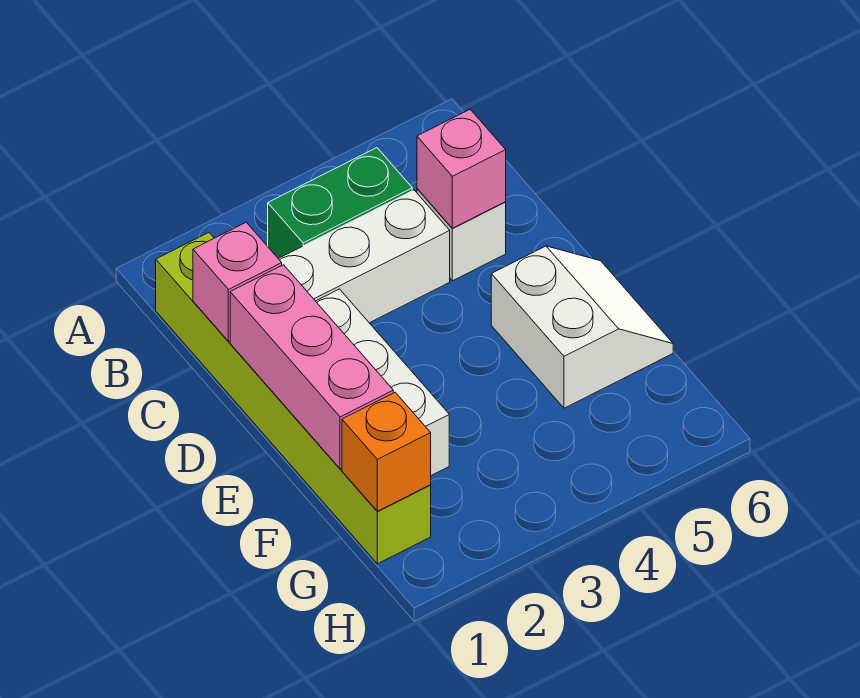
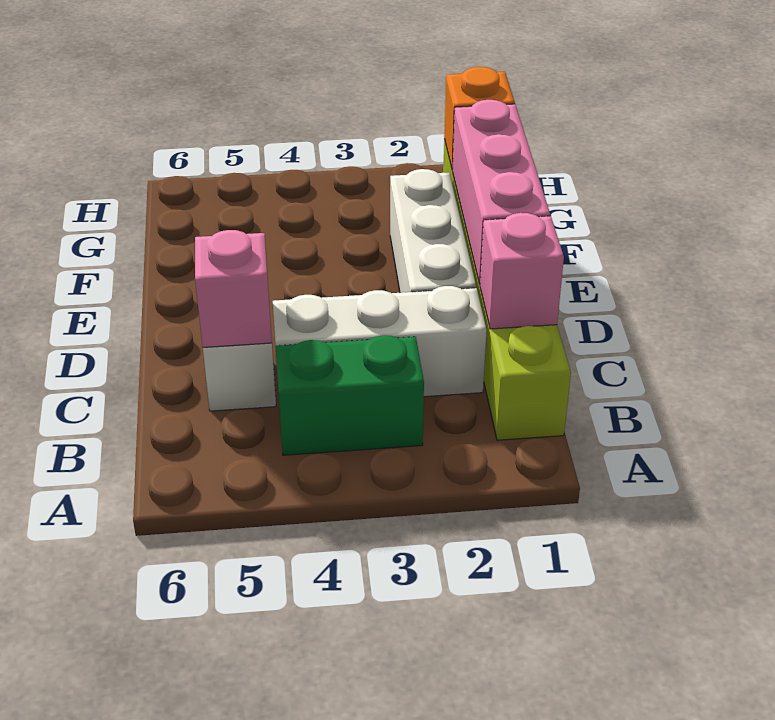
white 2x2 slope [491,246,673,408] -> none

